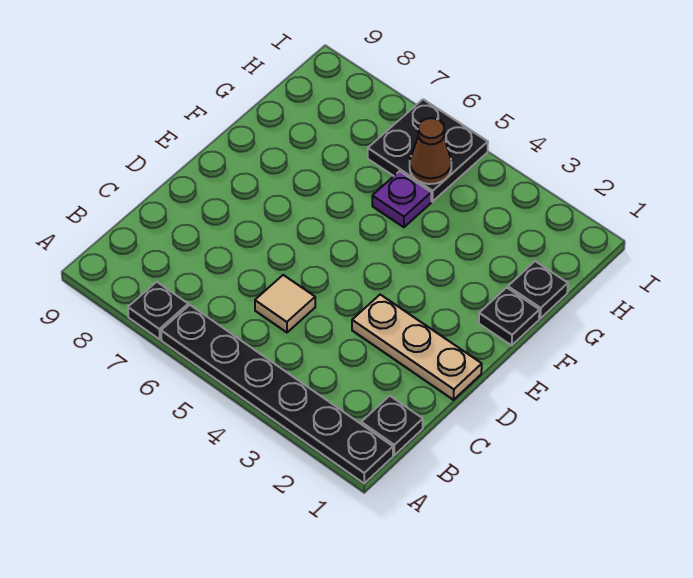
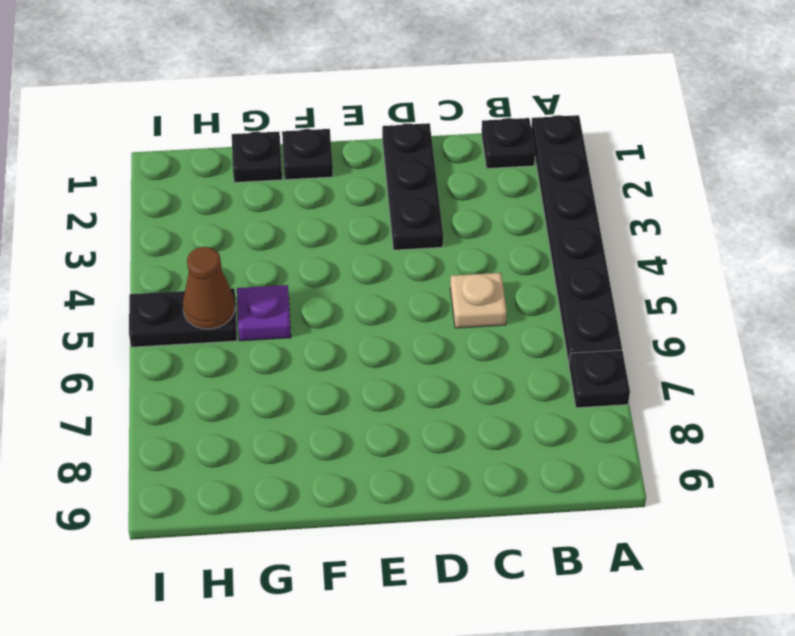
tan 1x1 tile [255,275,315,332] -> tan 1x1 plate [450,273,507,328]
tan 1x3 plate [352,295,482,400] -> black 1x3 plate [382,123,443,250]
black 2x2 plate [368,99,488,202] -> black 1x2 plate [129,288,237,347]

